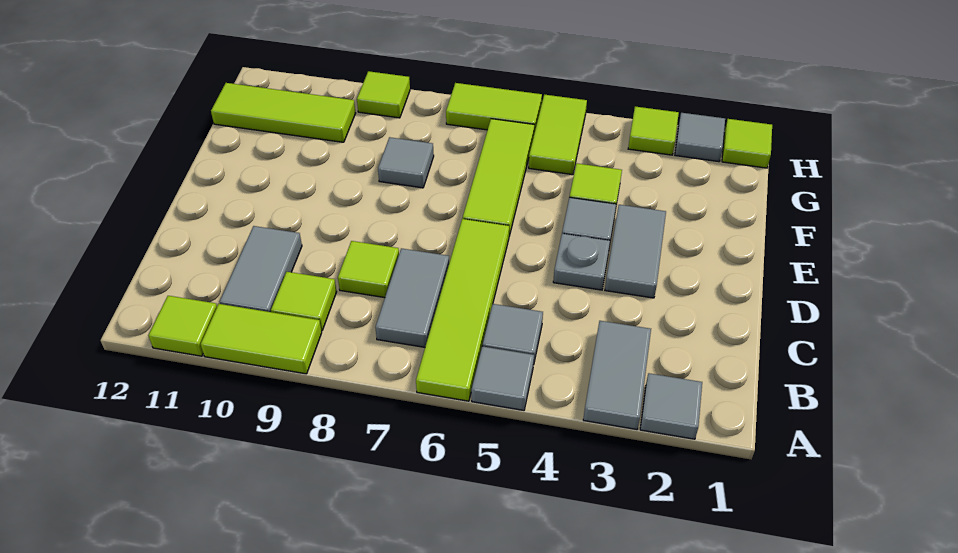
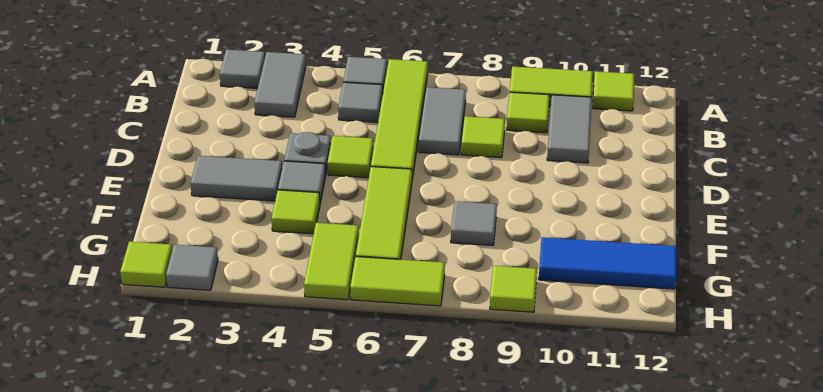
grey 1x2 tile [605,205,666,298] -> grey 1x2 tile turned to [191,156,282,201]
lime 1x3 tile [211,83,356,142] -> blue 1x3 tile [539,237,677,289]
lime 1x1 tile [628,107,679,155] -> lime 1x1 tile moved to [328,136,374,178]

